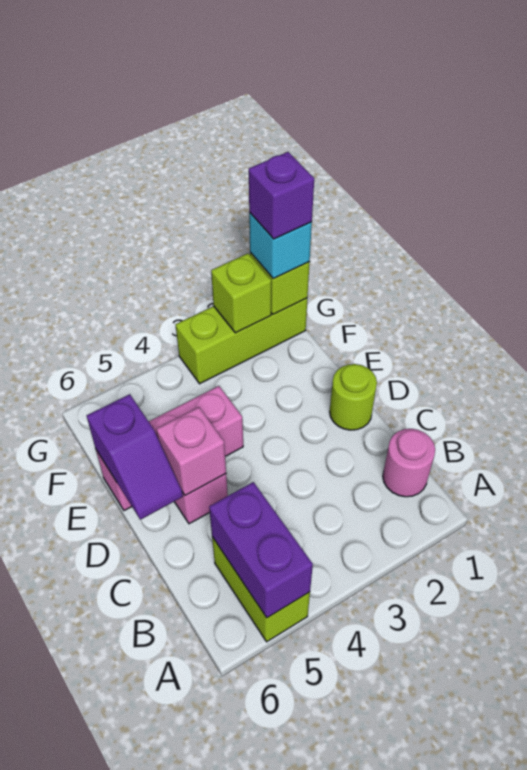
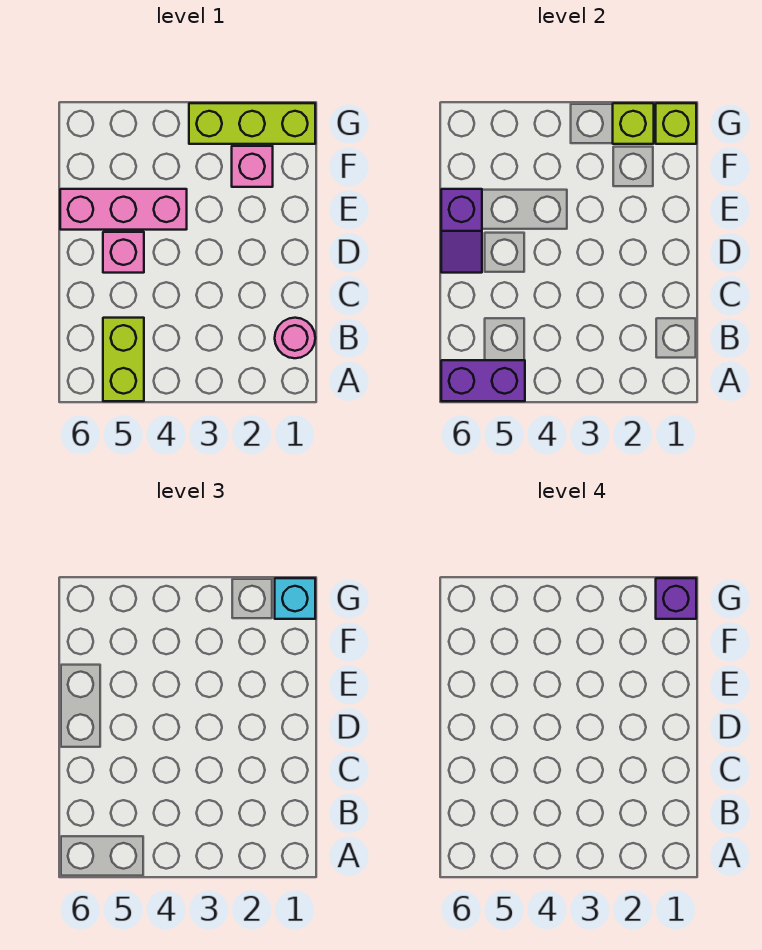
purple 1x2 brick [209,482,313,618] -> purple 1x2 brick turned to [441,360,525,401]
lime 1x1 round brick [330,364,377,430] -> none
pink 1x1 brick [156,407,226,496] -> pink 1x1 brick moved to [232,146,273,187]

